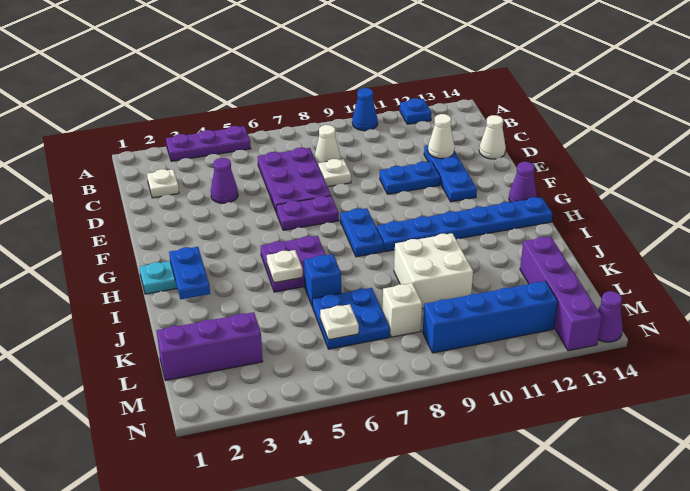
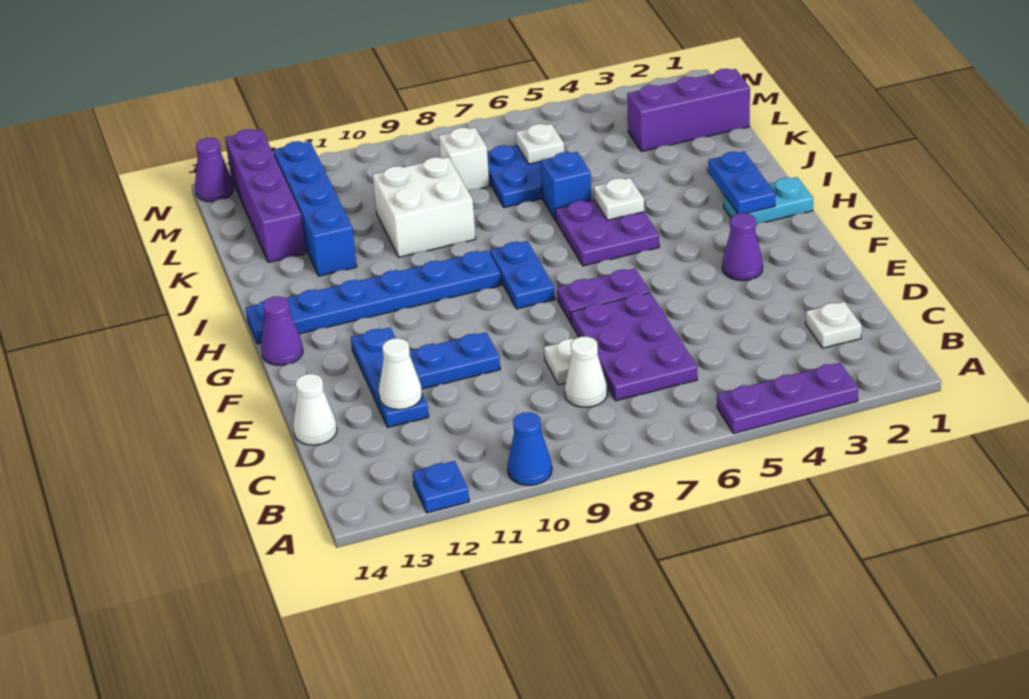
purple 1x1 cone [211,158,238,203] -> purple 1x1 cone moved to [722,213,763,281]
blue 1x4 brick [423,281,558,353] -> blue 1x4 brick turned to [273,141,357,276]

